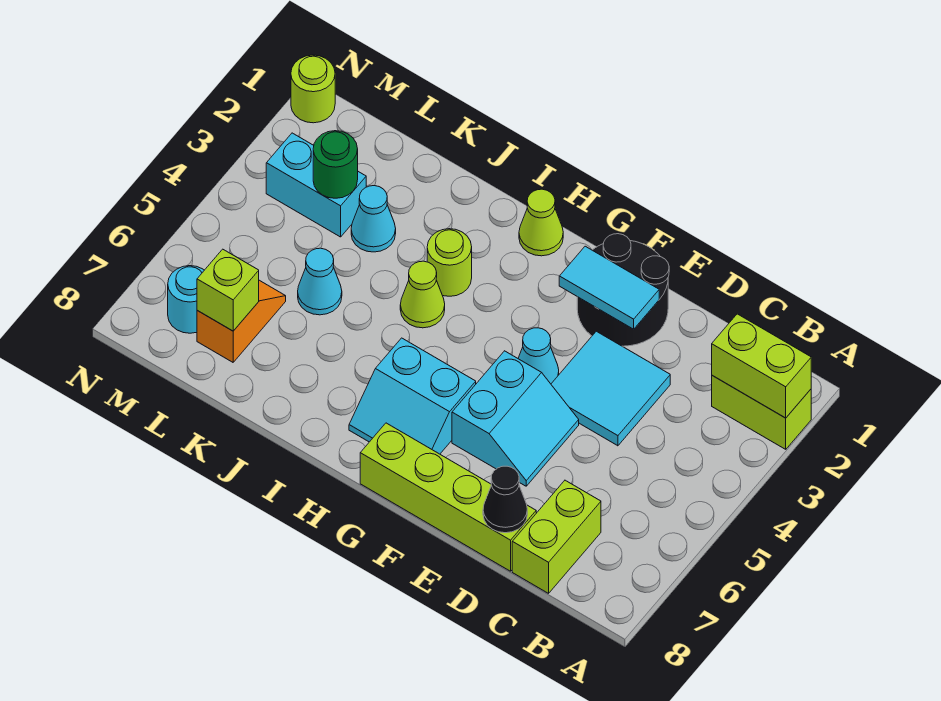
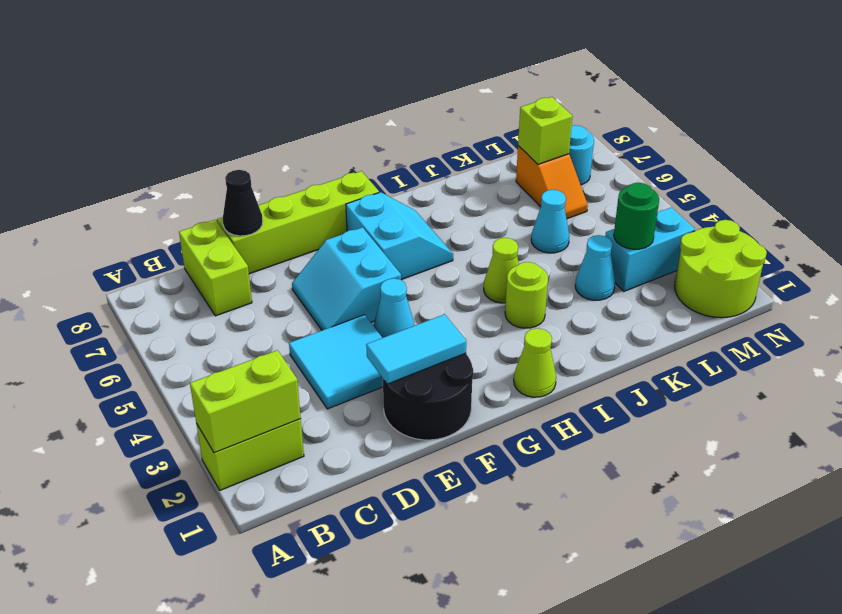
cyan 2x2 slope [349,338,476,454] -> cyan 2x2 slope turned to [346,192,453,280]
lime 1x1 round brick [291,55,335,123] -> lime 2x2 round brick [675,220,767,318]

